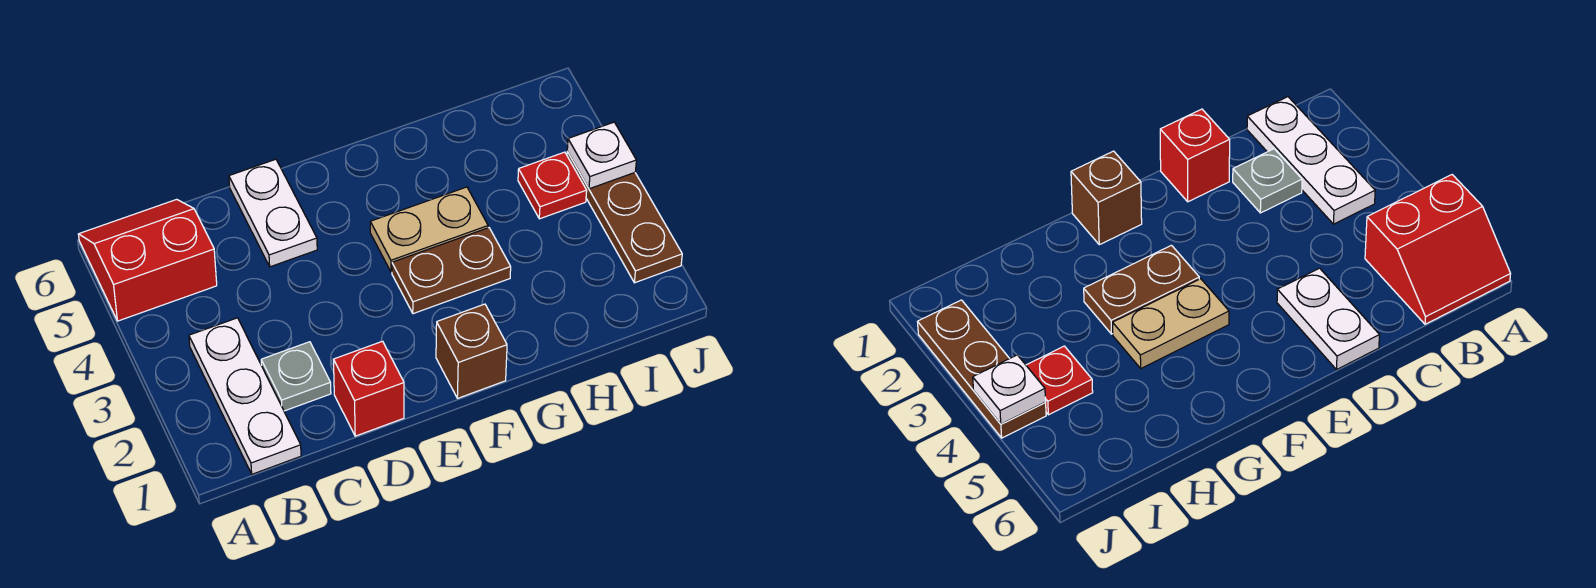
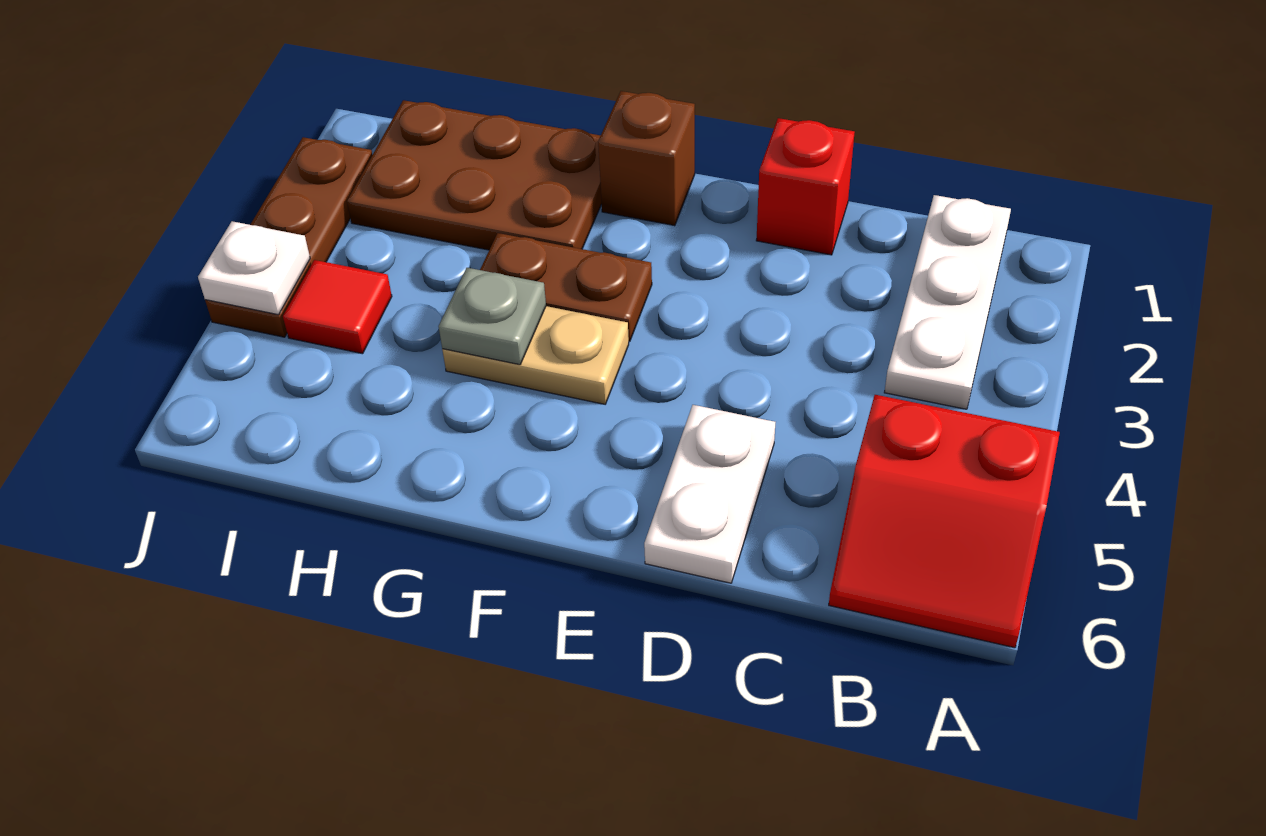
grey 1x1 plate [261,342,331,411] -> grey 1x1 plate moved to [439,268,546,365]
none -> brown 2x3 plate [347,100,602,250]
red 1x1 plate [518,152,587,219] -> red 1x1 tile [283,260,392,354]

